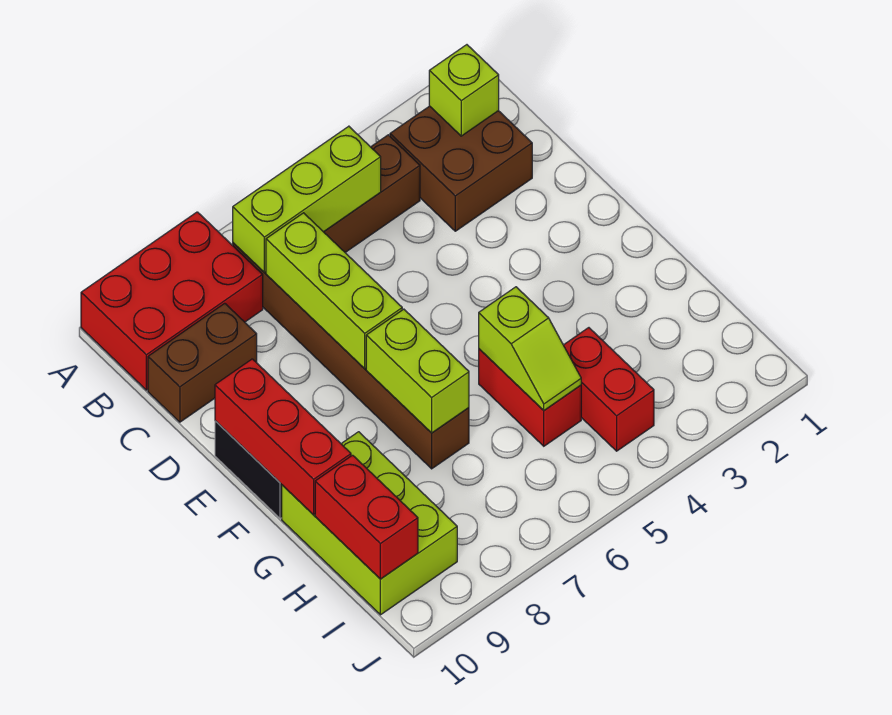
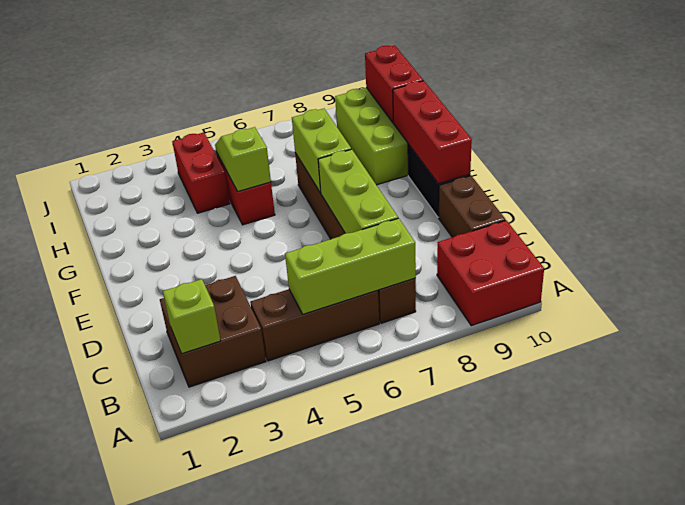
red 2x3 brick [81,212,263,390] -> red 2x2 brick [437,220,544,326]
brown 1x2 brick [148,303,257,422] -> brown 1x2 brick turned to [439,176,506,237]

